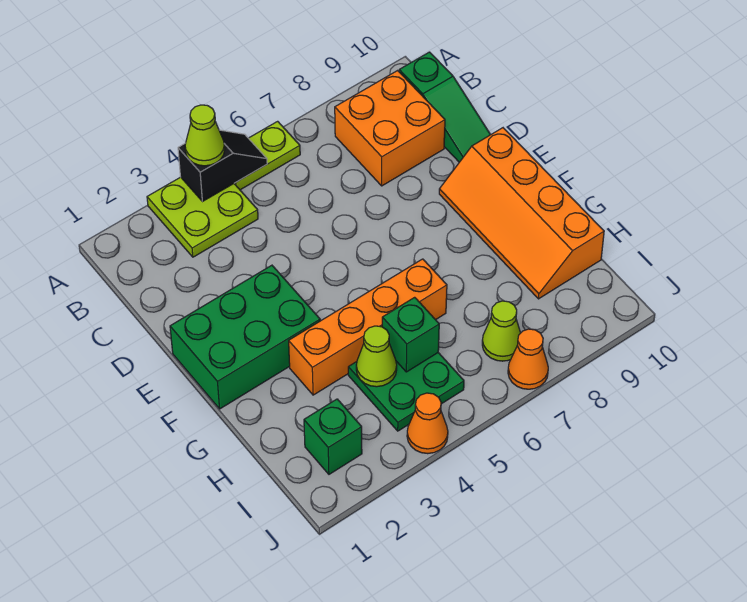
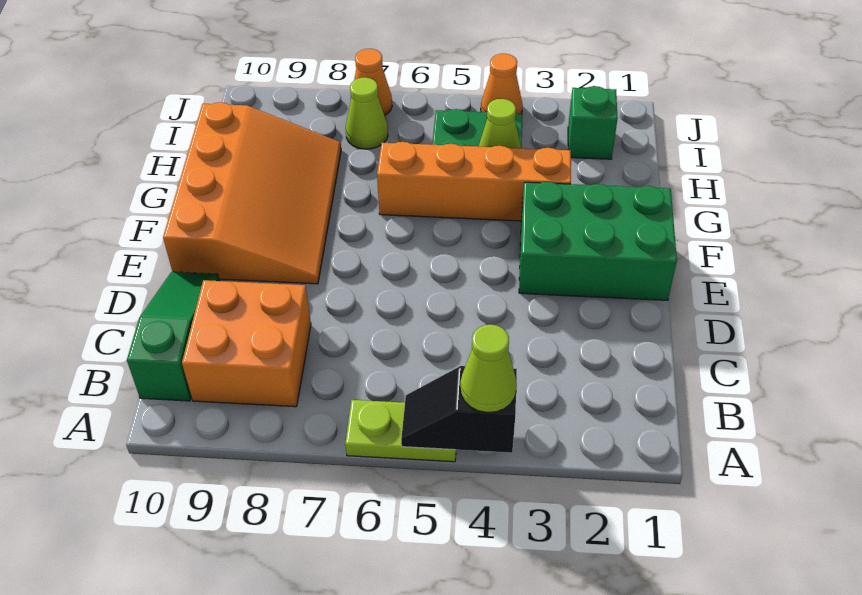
lime 2x2 plate [147,177,258,257] -> none
orange 2x4 slope [439,128,604,299] -> orange 3x4 slope [163,102,341,284]
green 1x1 brick [382,297,439,372] -> none

